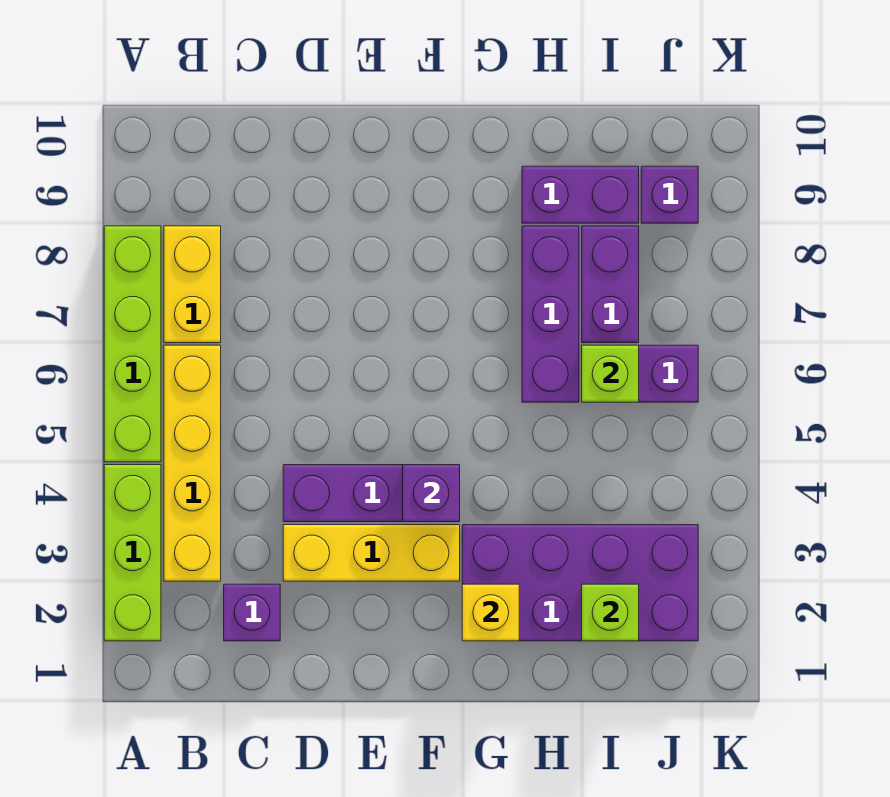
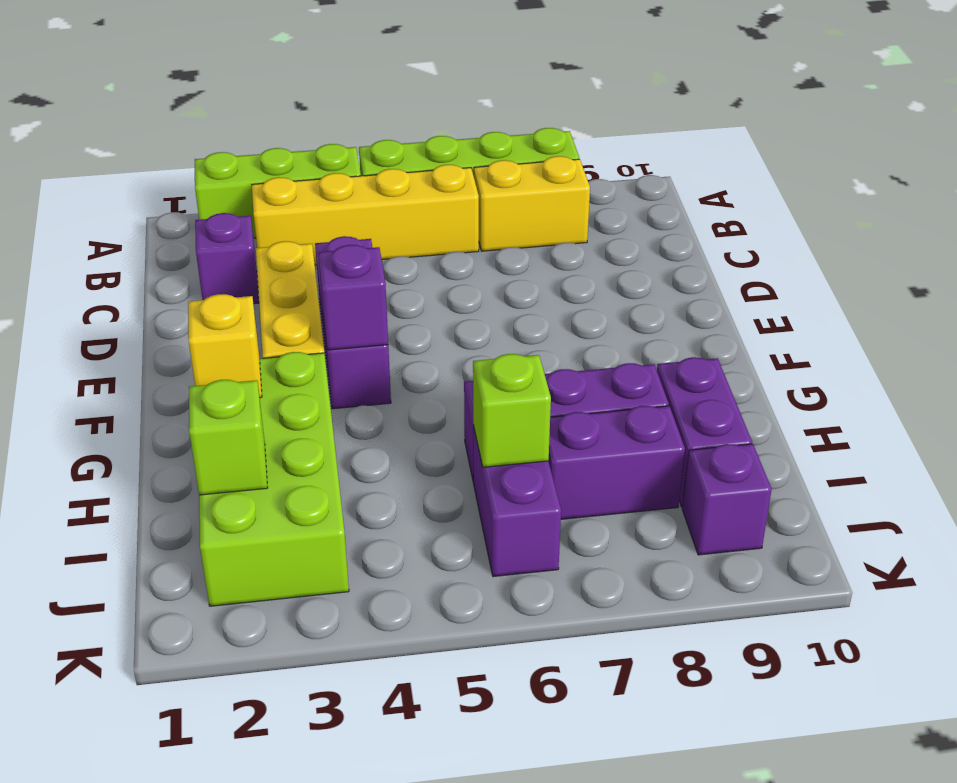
purple 2x4 brick [462,525,698,641] -> lime 2x4 brick [199,352,349,606]

